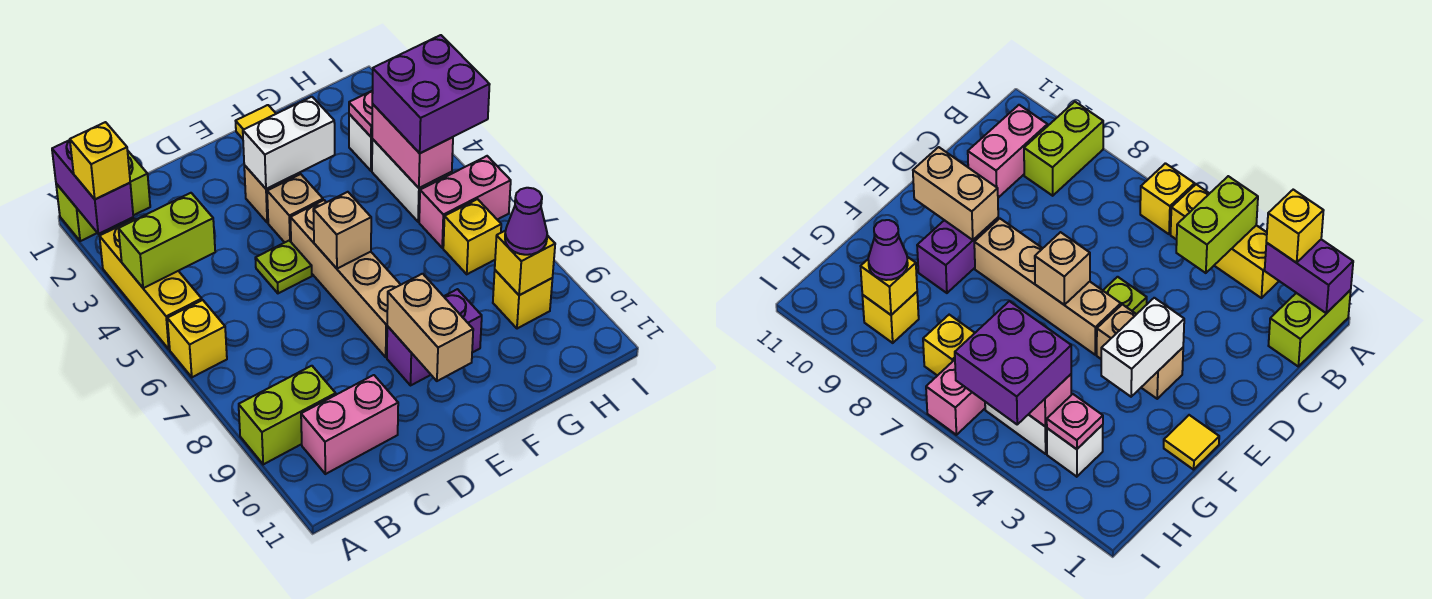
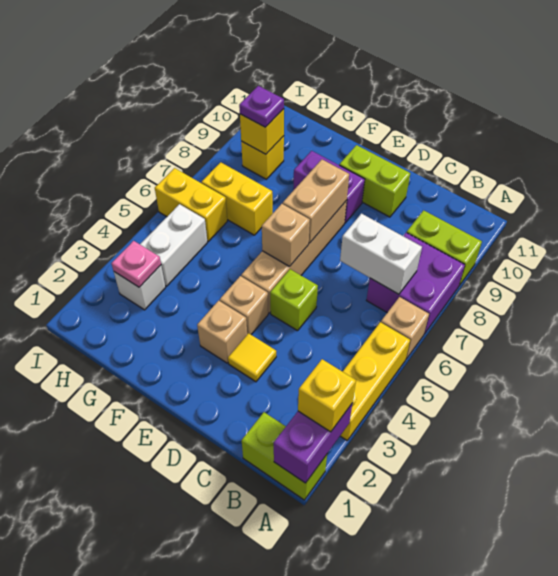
lime 1x2 brick [118,193,215,288] -> lime 1x2 brick moved to [339,145,410,217]
yellow 1x1 brick [167,300,227,377] -> tan 1x1 brick [381,297,429,359]
pink 1x2 brick [301,375,398,474] -> none
lime 1x1 plate [255,241,312,293] -> lime 1x1 brick [270,269,318,331]
white 1x2 brick [243,97,335,189] -> white 1x2 brick moved to [340,214,422,294]
tan 1x2 brick [387,274,473,381] -> tan 1x2 brick moved to [283,160,349,243]
yellow 1x1 tile [236,105,276,139] -> yellow 1x1 tile moved to [228,333,276,382]
pink 1x2 brick [372,104,453,188] -> none
purple 2x2 brick [372,35,490,153] -> purple 2x2 brick moved to [366,233,465,334]
pink 1x2 brick [419,156,511,248] -> yellow 1x2 brick [155,168,227,241]
yellow 1x1 brick [443,199,501,274] -> yellow 1x2 brick [202,162,273,235]
purple 1x1 cone [505,188,547,255] -> purple 1x1 plate [239,86,284,127]

